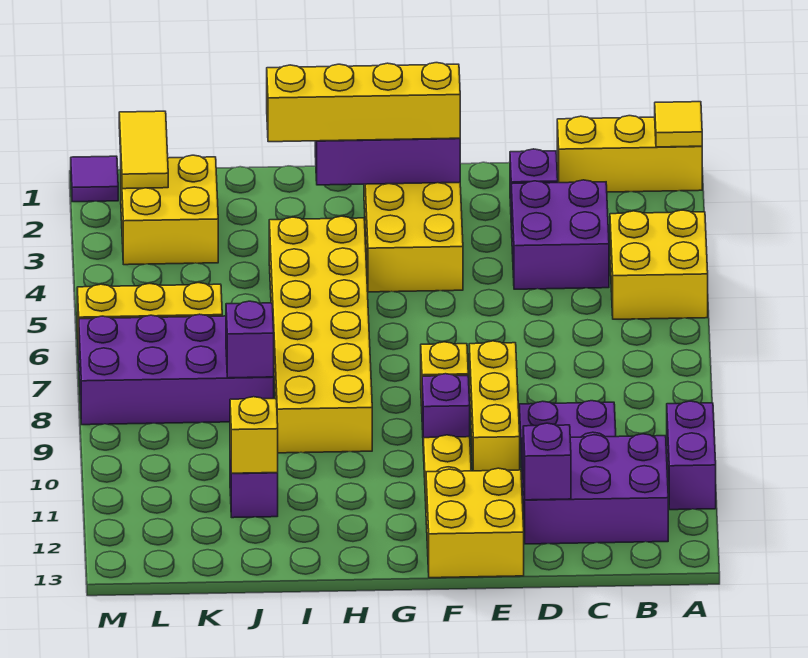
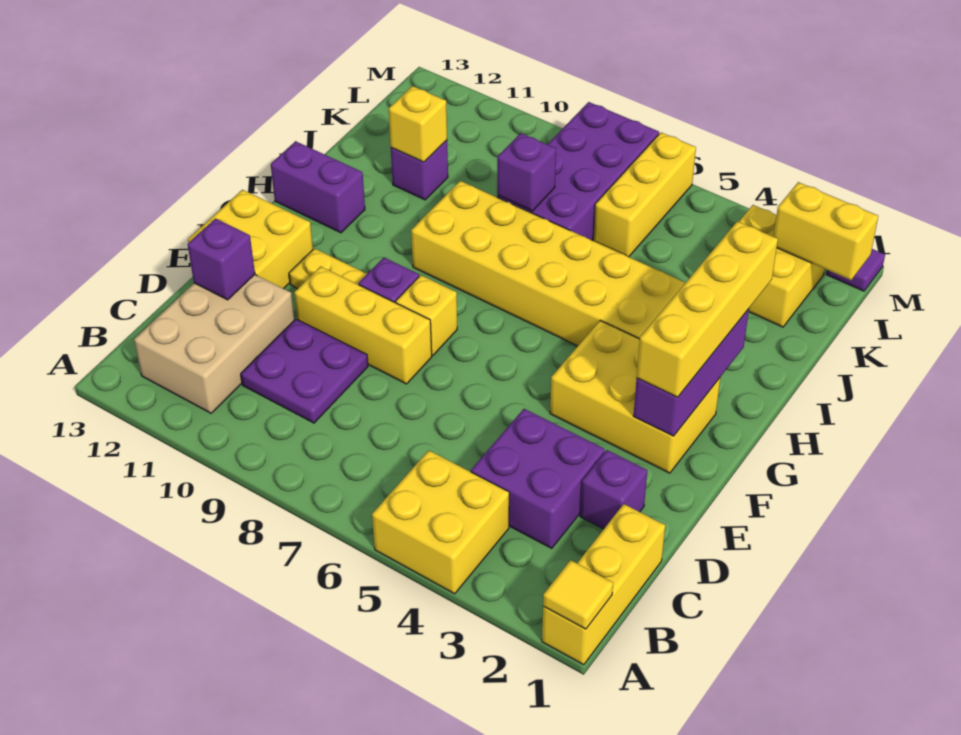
purple 1x2 brick [667,401,716,510] -> purple 1x2 brick moved to [271,141,365,233]
purple 2x3 brick [522,434,668,544] -> tan 2x3 brick [134,275,294,413]
yellow 1x2 tile [119,111,168,189] -> yellow 1x2 brick [773,182,878,280]

